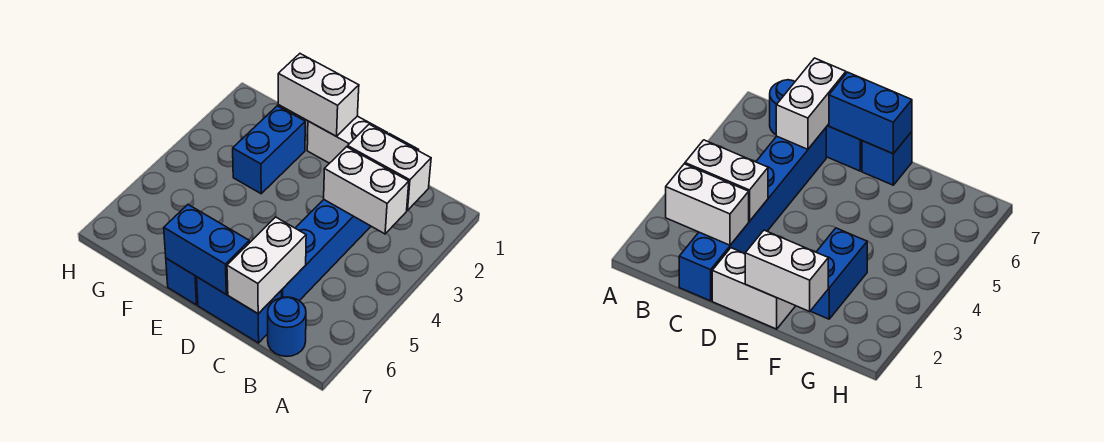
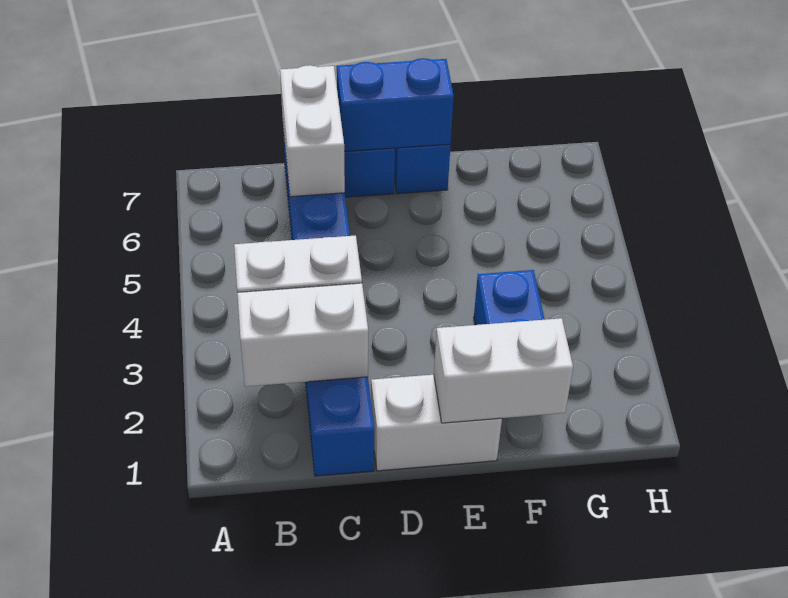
blue 1x1 round brick [268,297,306,357] -> none

